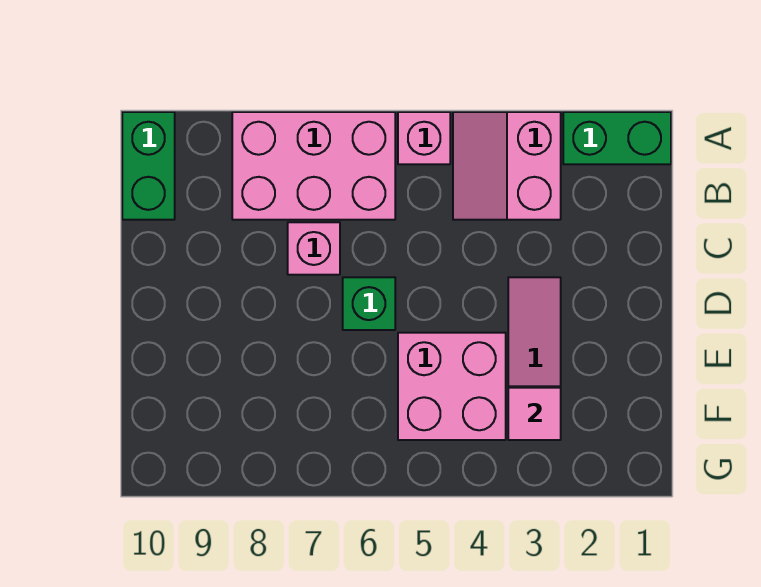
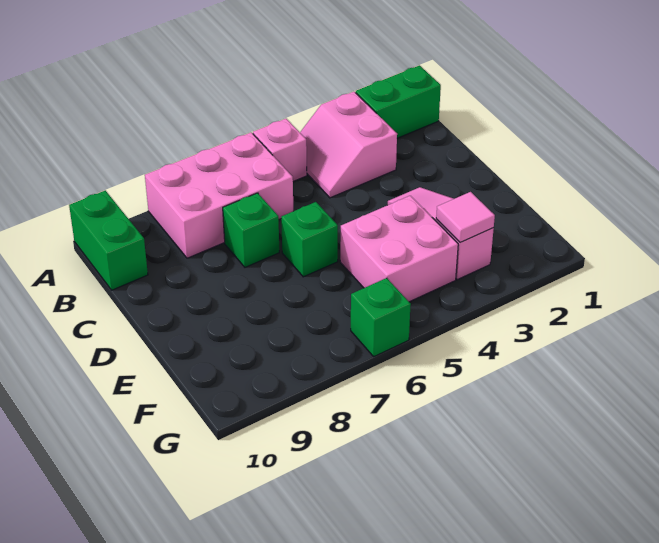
pink 1x1 brick [288,222,340,275] -> green 1x1 brick [223,193,279,267]
none -> green 1x1 brick [351,278,411,356]

